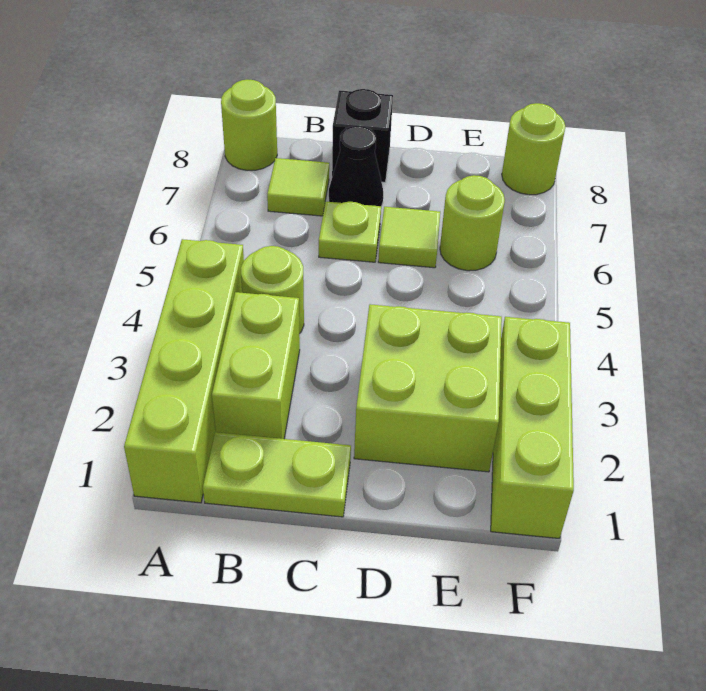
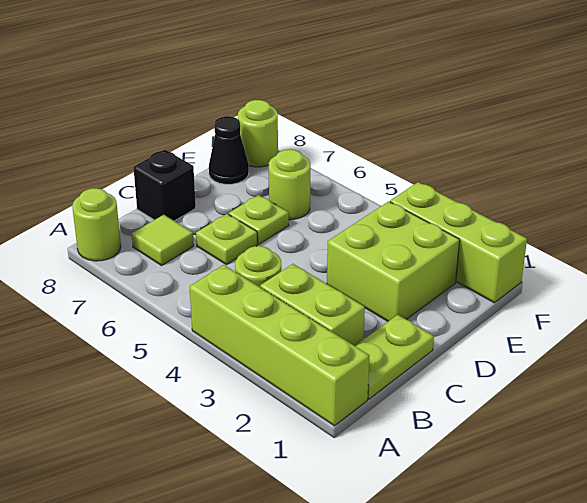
black 1x1 cone [329,126,383,206] -> black 1x1 cone moved to [209,116,249,184]
lime 1x1 tile [378,207,440,268] -> lime 1x1 plate [229,195,289,244]

